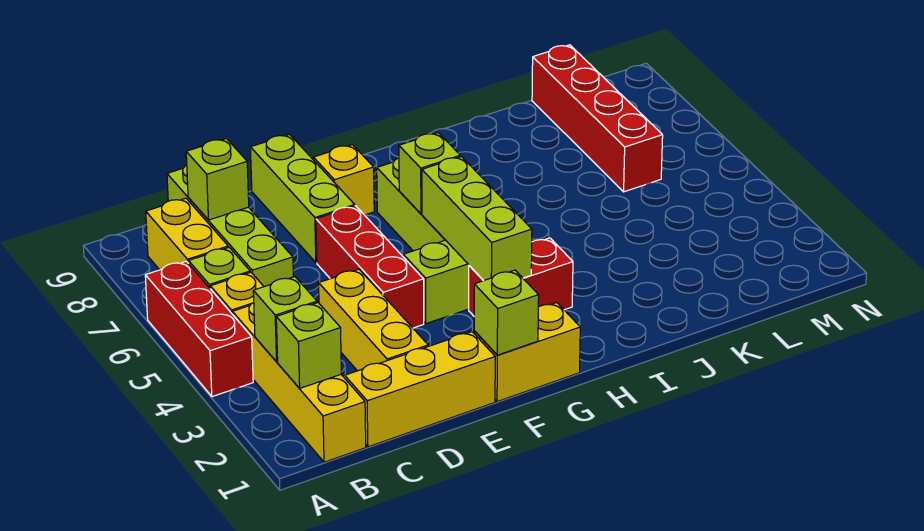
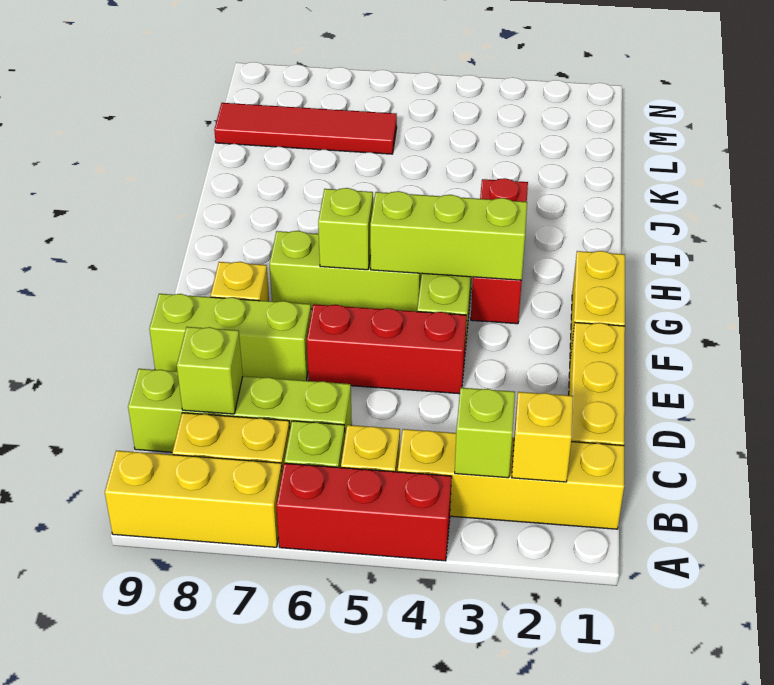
lime 1x1 brick [276,303,341,388] -> yellow 1x1 brick [512,392,573,482]
yellow 1x3 brick [319,269,428,371] -> yellow 1x3 brick moved to [105,451,282,547]
lime 1x1 brick [474,270,539,355] -> none
red 1x2 brick [469,238,573,316] -> red 1x3 brick [471,178,528,324]
red 1x4 brick [532,45,663,192] -> red 1x4 tile [214,103,397,154]

